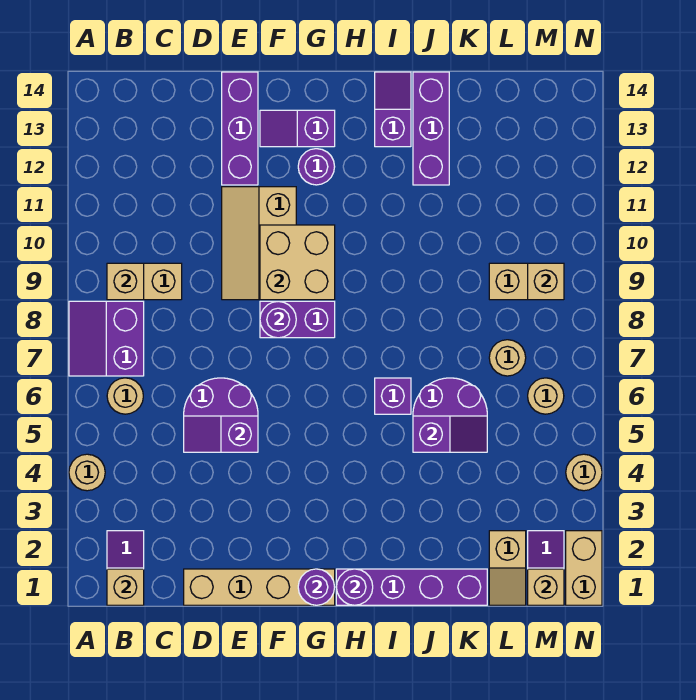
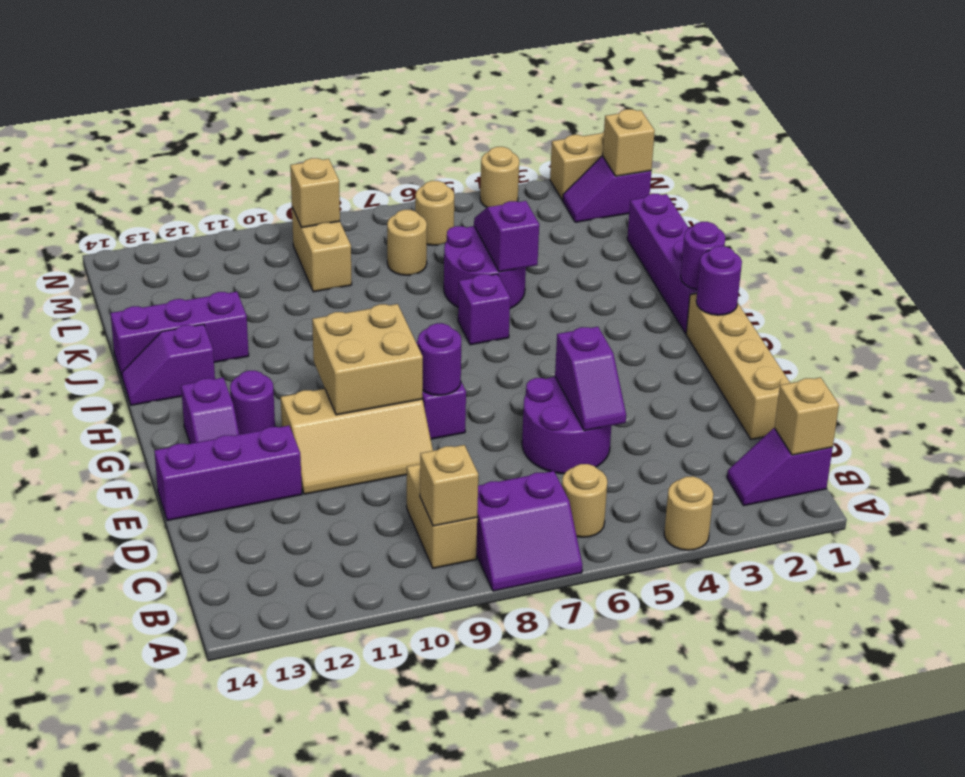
tan 1x2 slope [489,531,526,605] -> none

